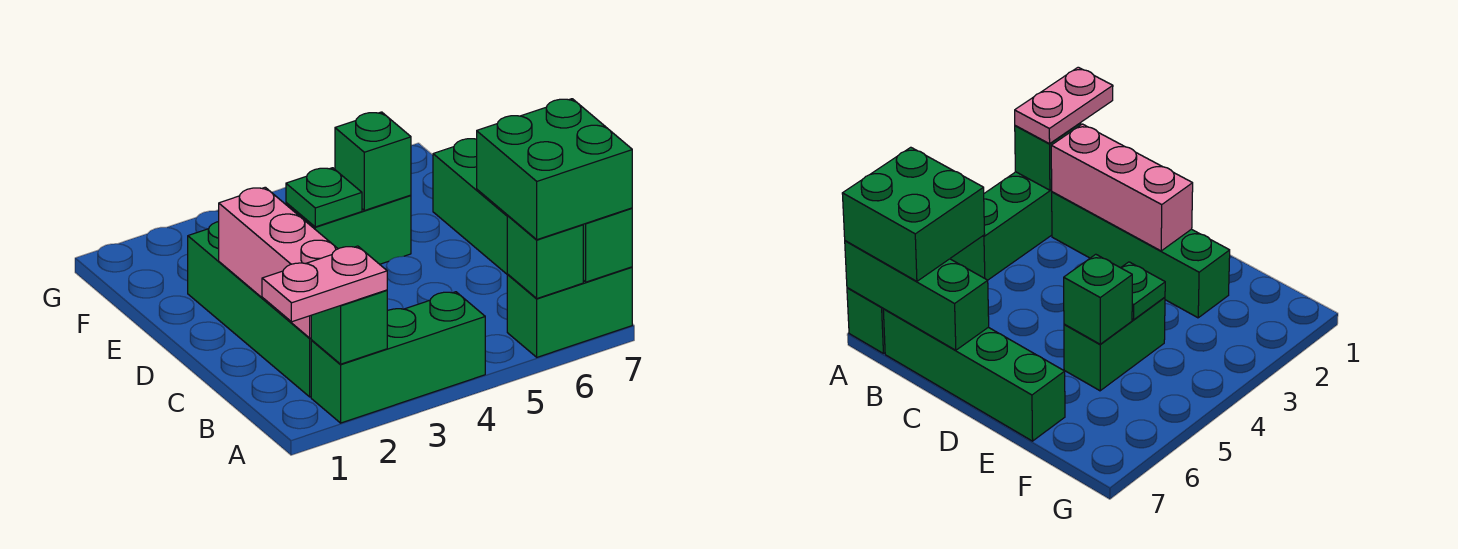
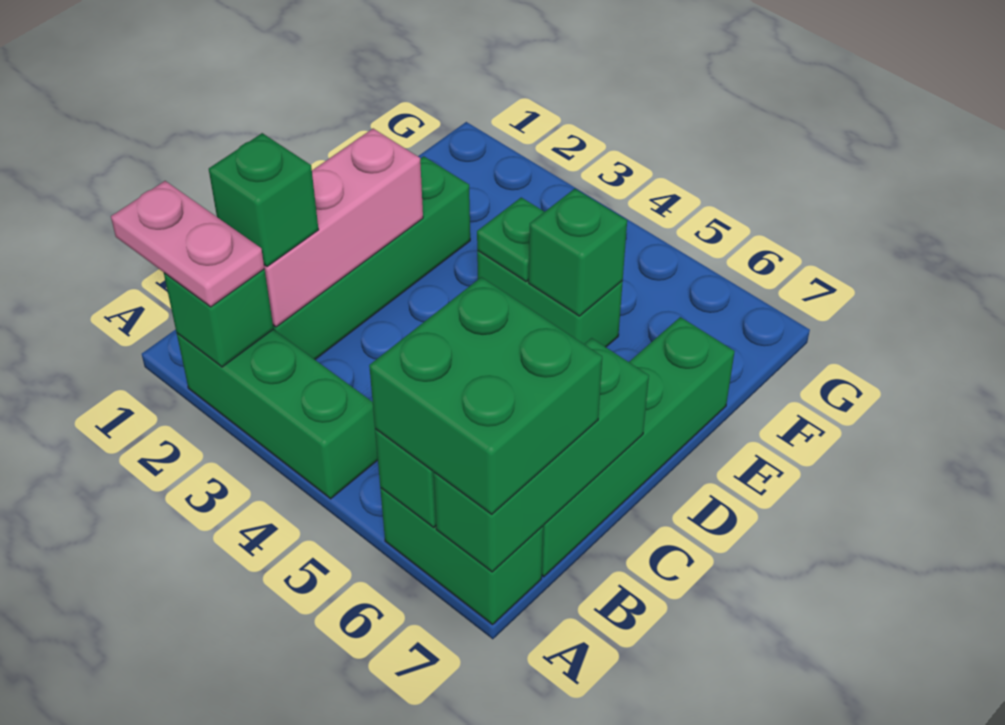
none -> green 1x1 brick [209,133,318,267]

